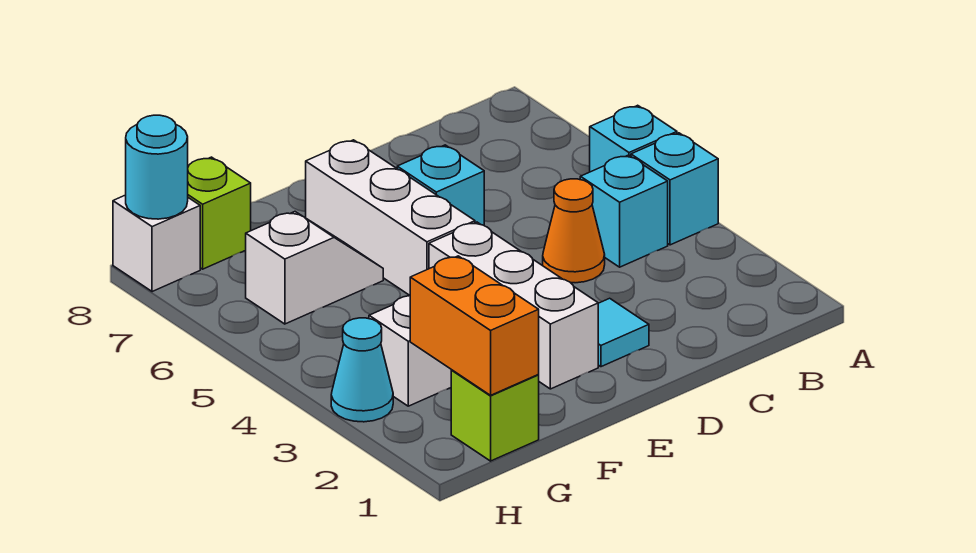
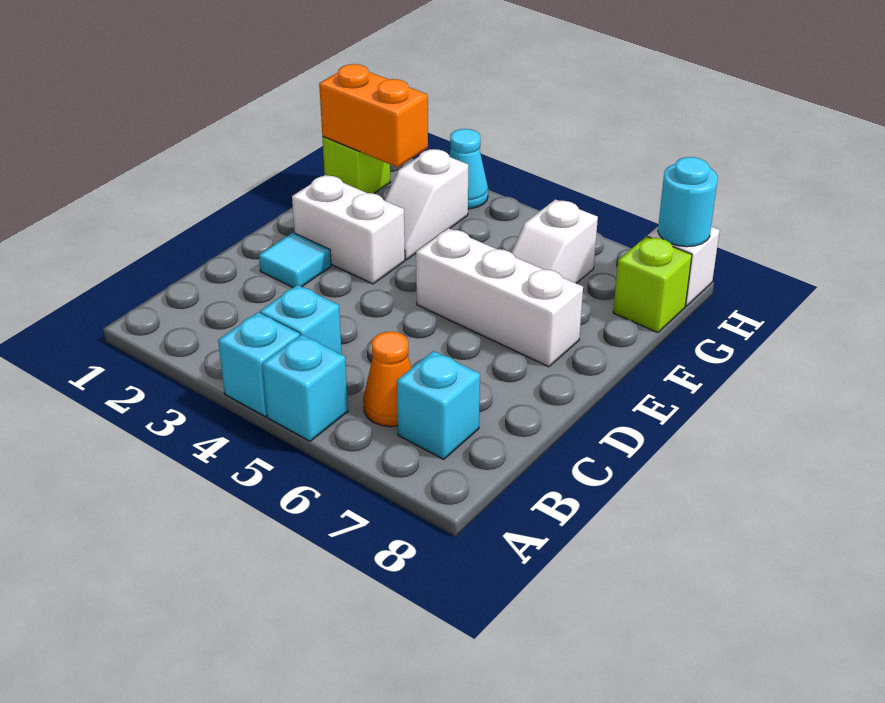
orange 1x1 cone [543,179,605,283] -> orange 1x1 cone moved to [363,332,411,427]
cyan 1x1 brick [397,145,484,225] -> cyan 1x1 brick moved to [397,351,480,459]
white 1x3 brick [429,222,598,389] -> white 1x2 brick [292,175,405,284]

